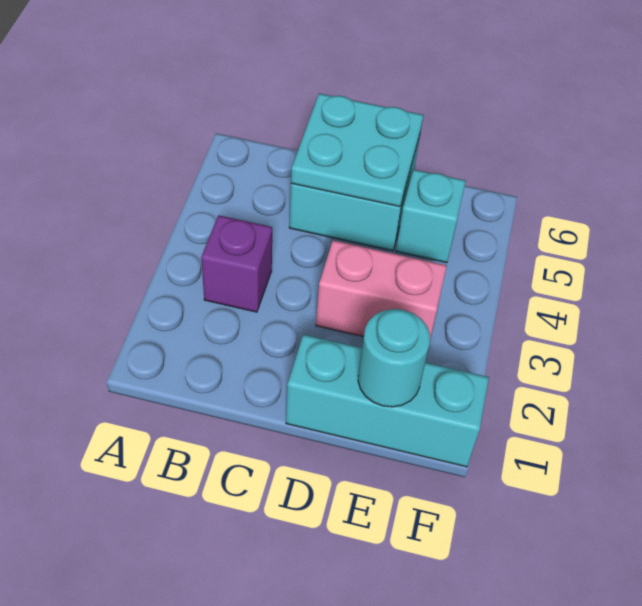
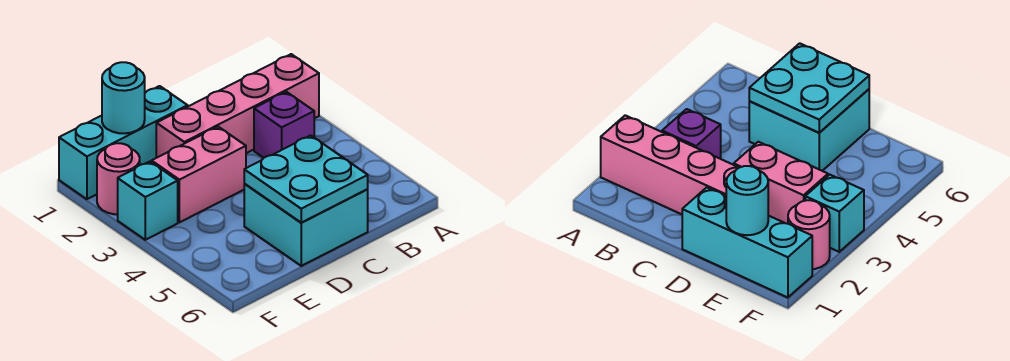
none -> pink 1x4 brick [156,54,319,158]
cyan 1x1 brick [396,170,466,263] -> cyan 1x1 brick moved to [118,162,178,240]
none -> pink 1x1 round brick [97,143,140,214]

